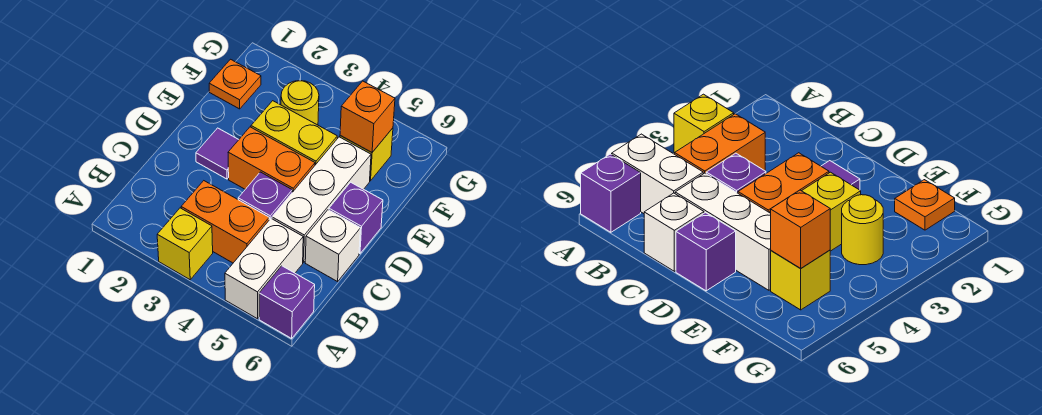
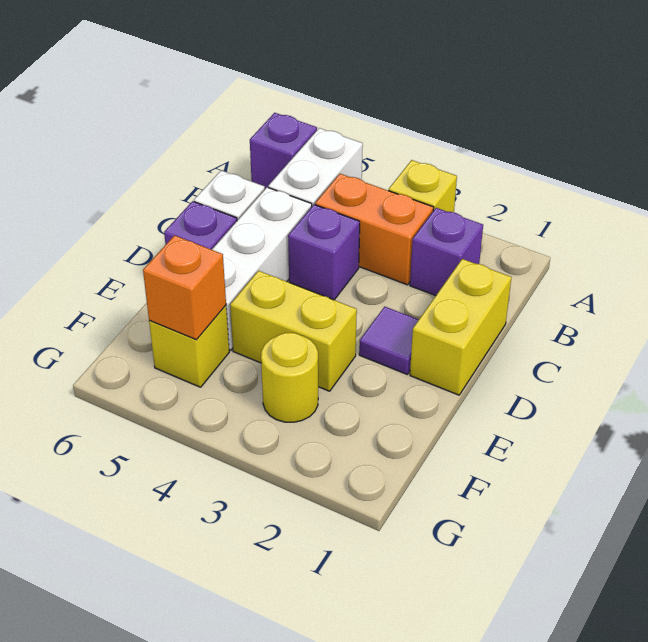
none -> purple 1x1 brick [410,208,483,296]
none -> yellow 1x2 brick [410,259,511,395]
orange 1x2 brick [228,127,315,192] -> none
orange 1x1 plate [209,59,261,109] -> none

